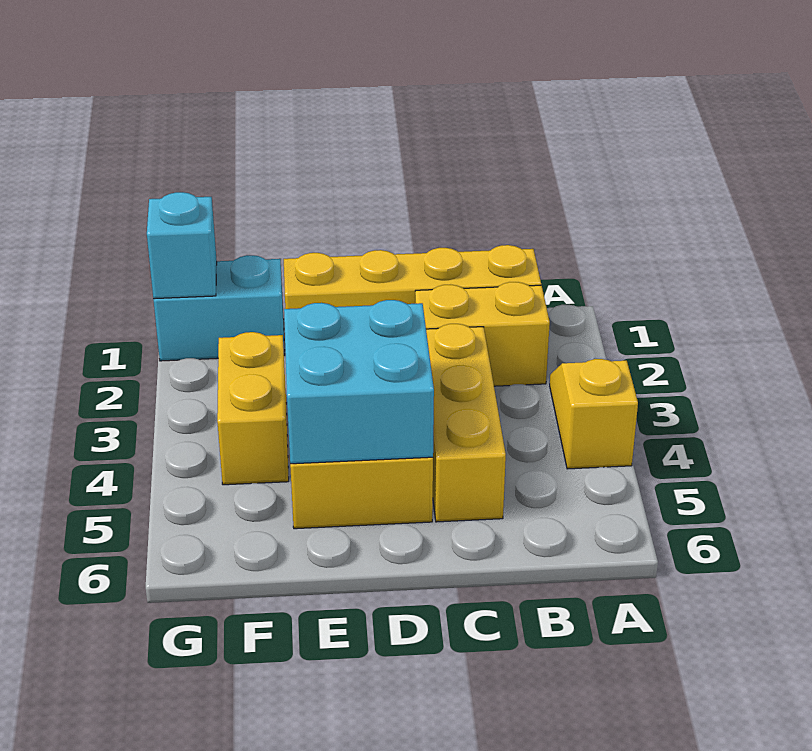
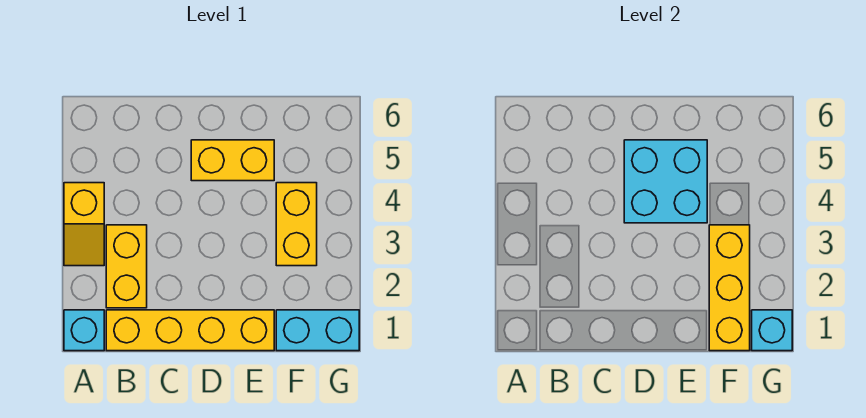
none -> cyan 1x1 brick [64,310,104,351]
yellow 1x2 brick [415,282,550,386] -> yellow 1x2 brick turned to [106,225,147,308]
yellow 1x3 brick [426,324,506,522] -> yellow 1x3 brick moved to [709,225,750,351]

